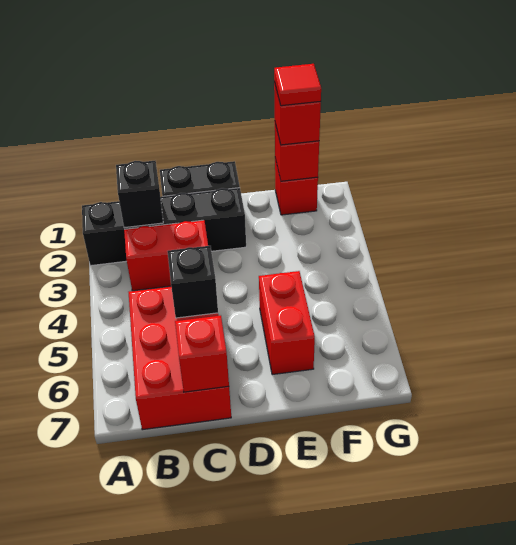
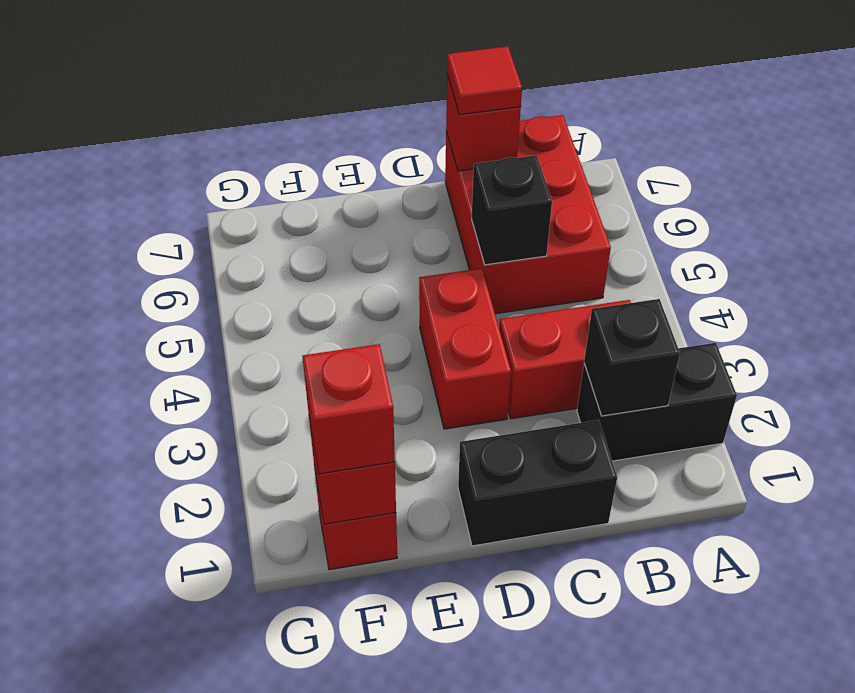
black 1x4 brick [82,188,246,266] -> black 1x2 brick [577,343,737,461]
red 1x2 brick [259,271,315,375] -> red 1x2 brick moved to [419,268,511,429]
red 1x1 tile [274,64,321,106] -> red 1x1 tile moved to [447,46,522,115]

